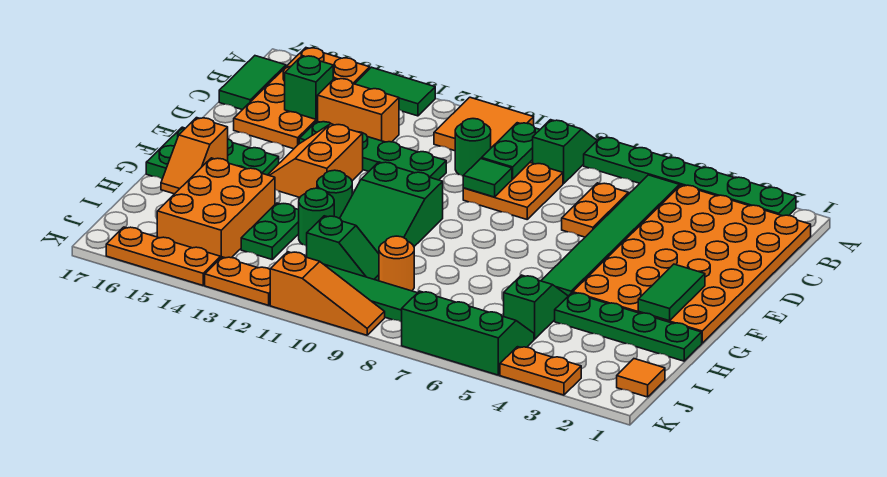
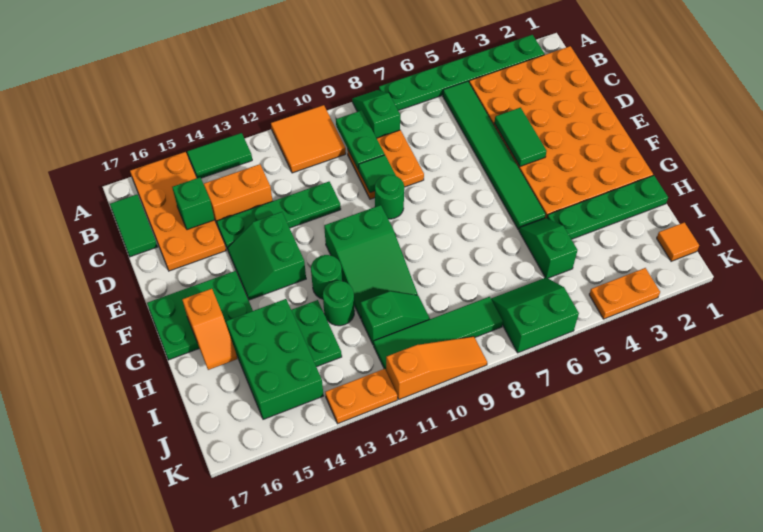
orange 1x2 plate [562,183,629,237] -> none
green 1x1 round brick [455,119,491,176] -> green 1x1 round brick moved to [375,175,404,219]
orange 2x2 slope [268,124,363,197] -> green 2x2 slope [227,212,306,300]
green 1x2 tile [638,264,705,321] -> green 1x2 tile moved to [494,108,547,166]
orange 2x3 brick [157,158,275,258] -> green 2x3 brick [226,299,324,419]
orange 1x1 round brick [379,236,414,291] -> none
green 2x3 slope [402,291,534,375] -> green 2x2 slope [491,278,579,353]
orange 1x3 plate [106,227,221,285] -> none

